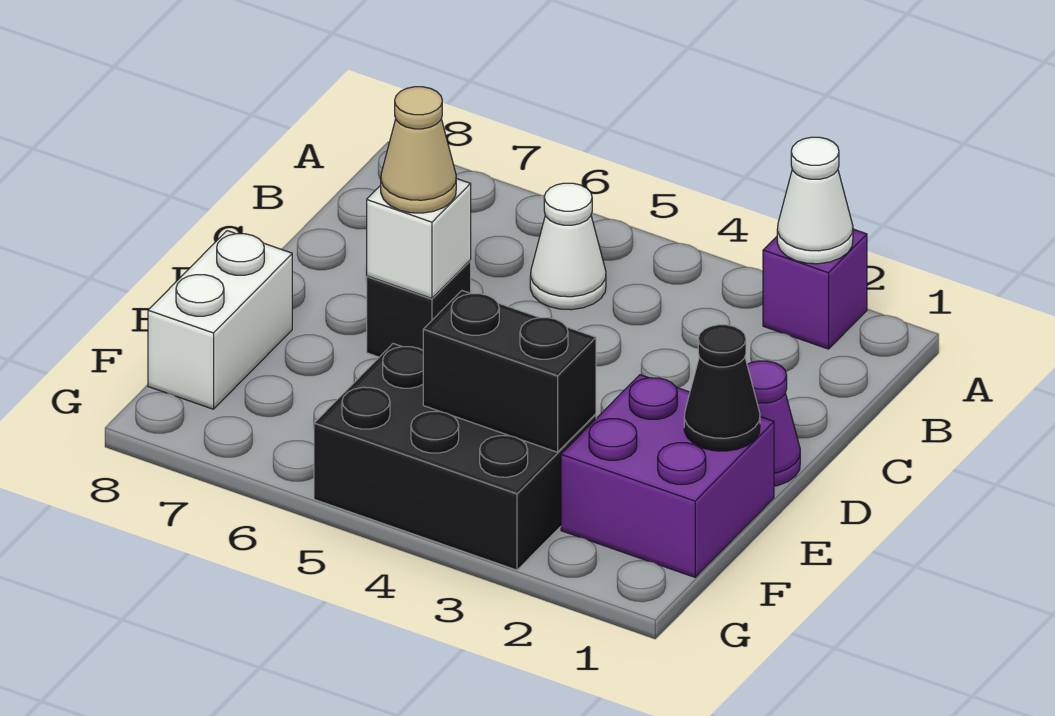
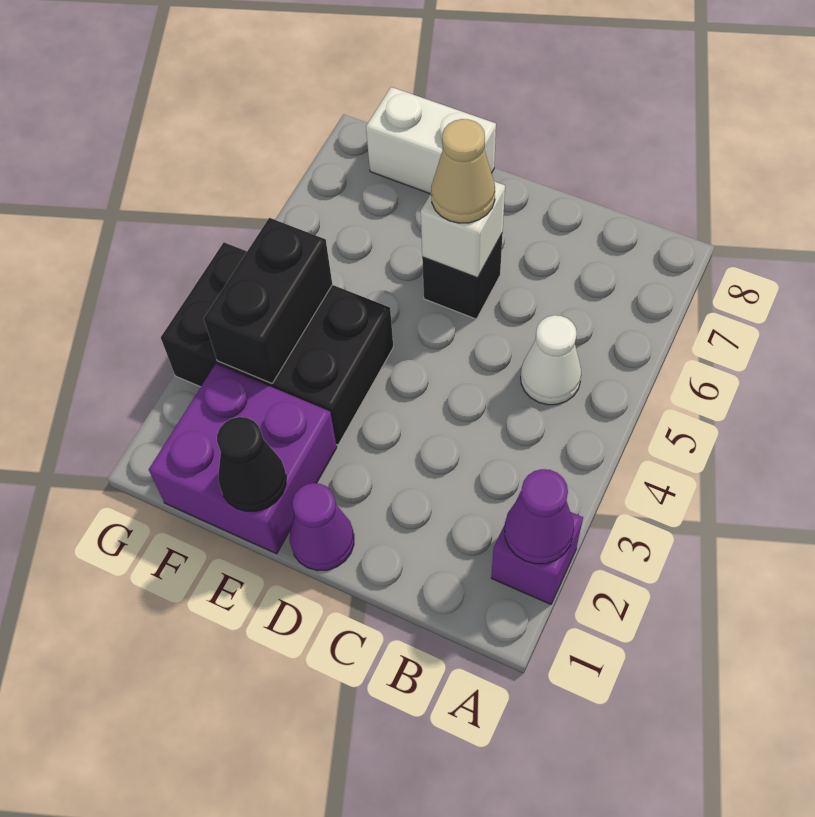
white 1x1 cone [777,137,853,264] -> purple 1x1 cone [505,469,574,564]
black 2x3 brick [314,344,596,570] -> black 2x3 brick turned to [161,242,393,445]

